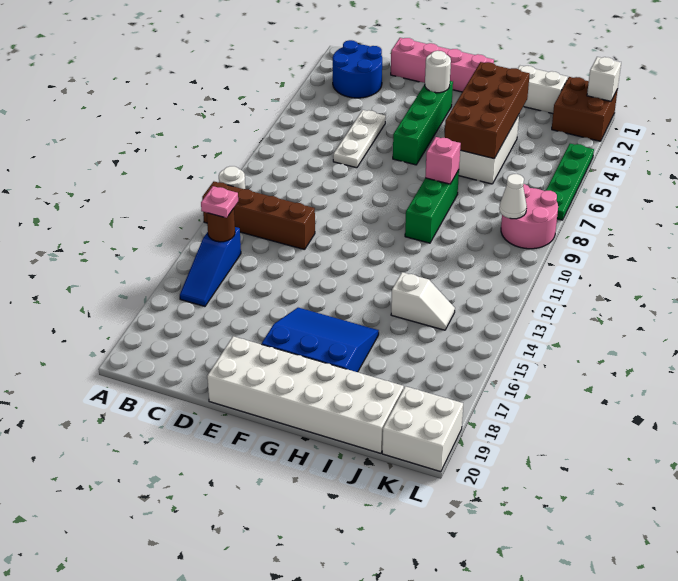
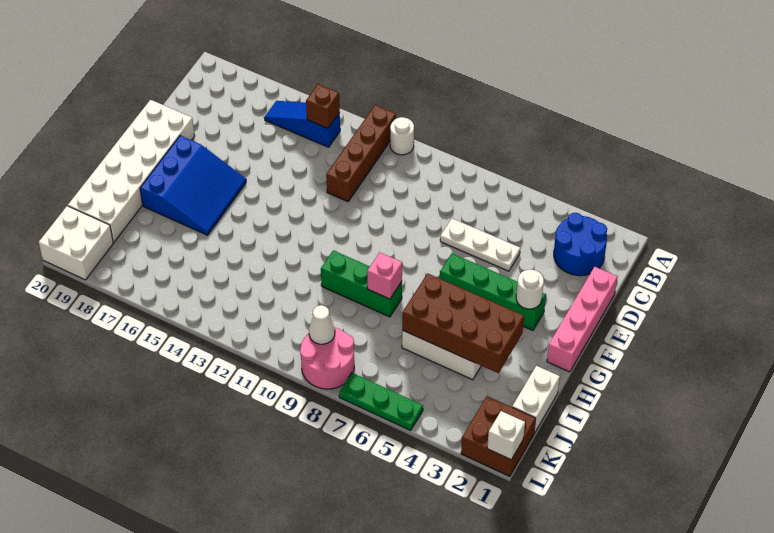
brown 1x1 round brick [207,208,235,242] -> brown 1x1 brick [306,84,340,128]
pink 1x1 plate [201,186,238,218] -> none
white 1x2 slope [391,272,455,330] -> none
green 1x4 plate [546,144,594,220] -> green 1x3 plate [339,373,423,430]

